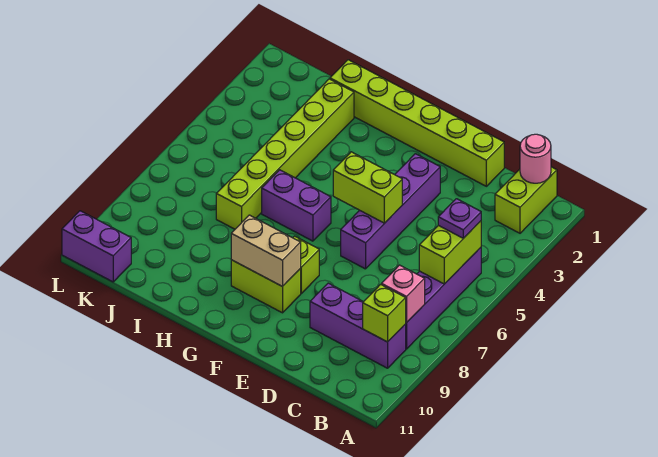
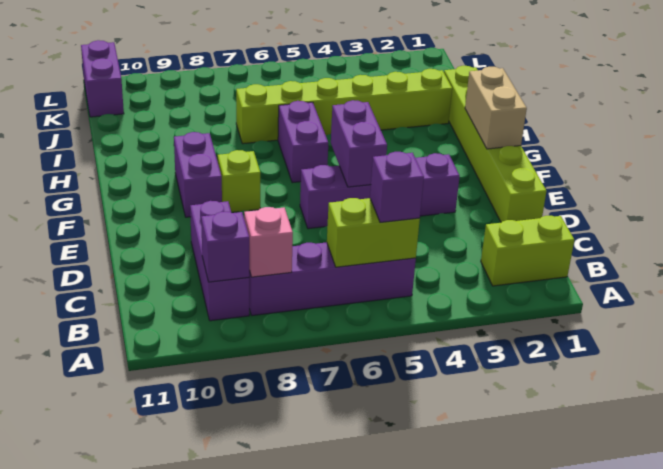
pink 1x1 round brick [520,134,551,183] -> none
purple 1x1 plate [438,199,481,238] -> purple 1x1 brick [370,152,424,222]
lime 1x1 brick [363,284,406,342] -> purple 1x1 brick [201,212,249,282]
lime 1x2 brick [333,152,402,223] -> purple 1x2 brick [331,100,387,187]
lime 1x2 brick [231,260,301,313] -> purple 1x2 brick [174,132,222,217]
tan 1x2 brick [231,215,301,287] -> tan 1x2 brick moved to [465,67,527,149]

